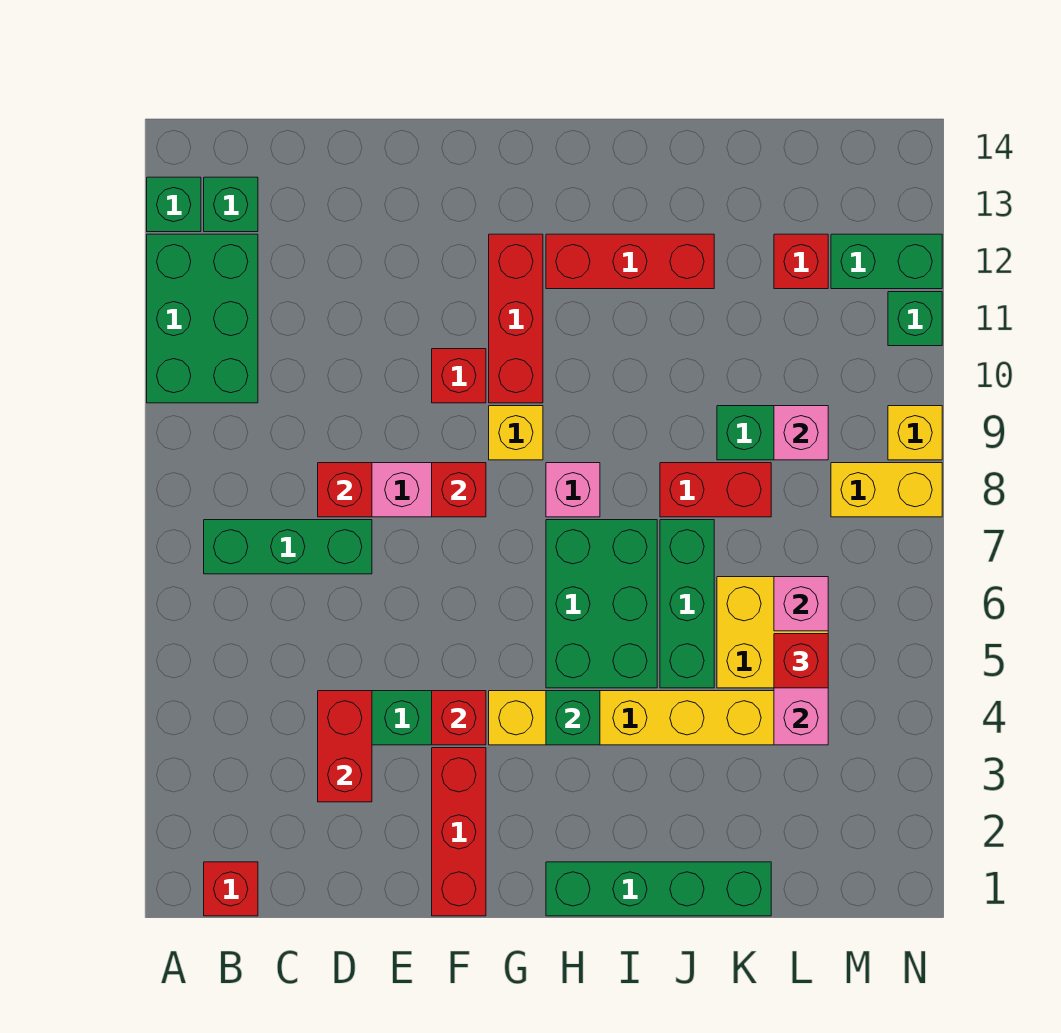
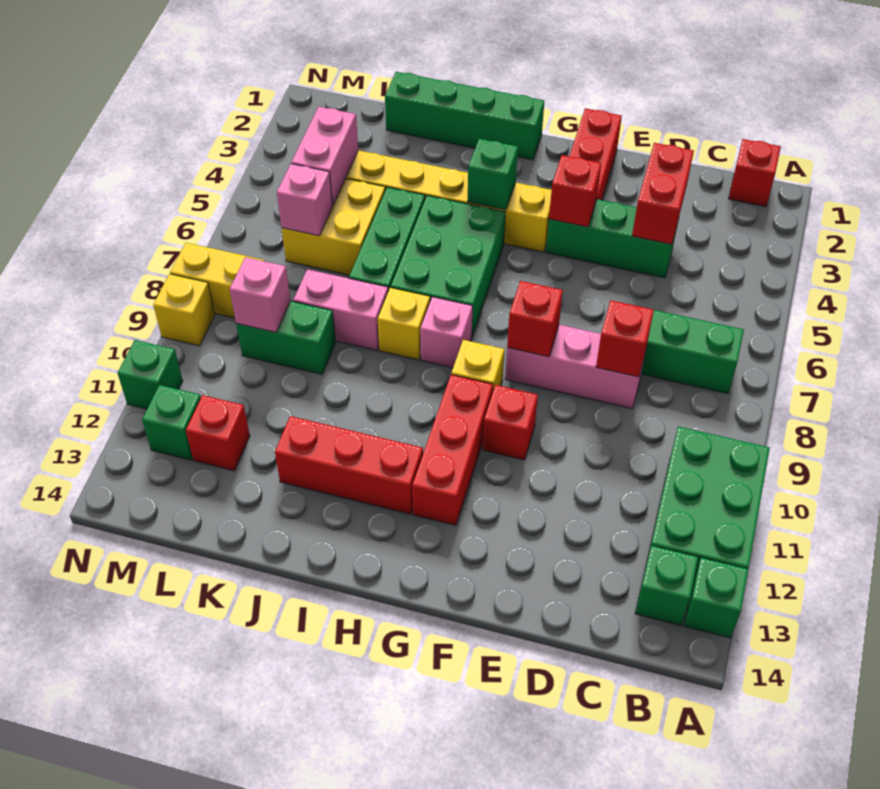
none -> yellow 1x1 brick [378,287,430,360]
red 1x2 brick [660,463,771,517] -> pink 1x2 brick [293,269,388,350]
red 1x1 brick [774,634,828,688] -> none
green 1x2 brick [831,234,942,289] -> green 1x1 brick [142,385,201,460]

